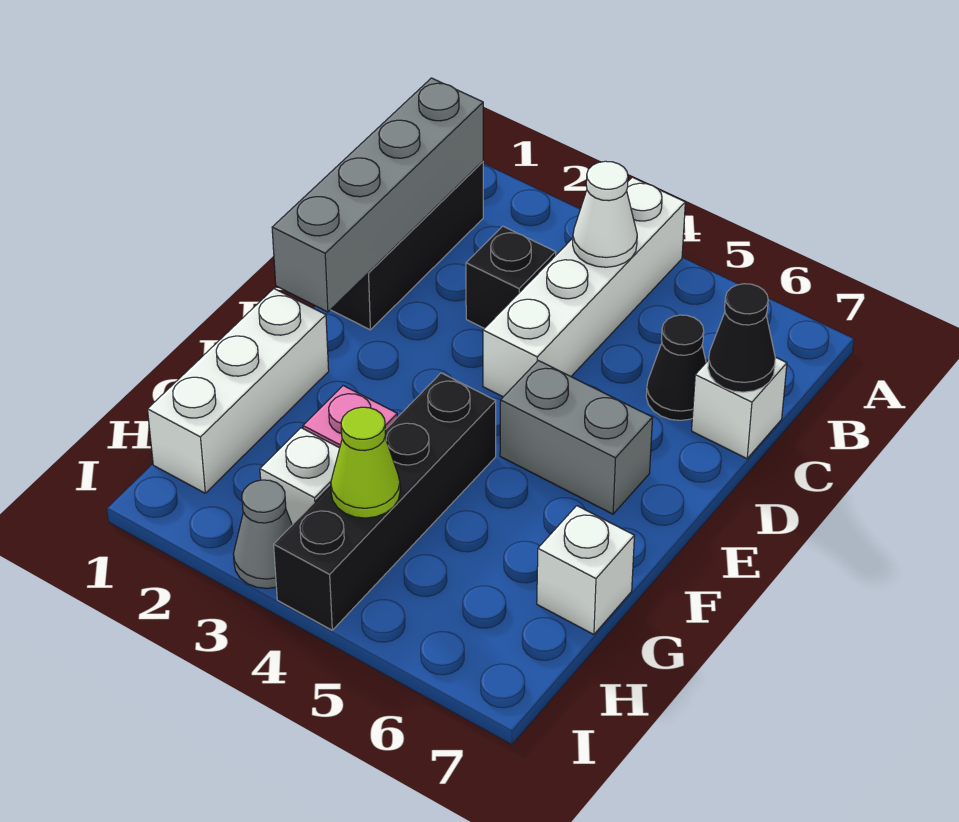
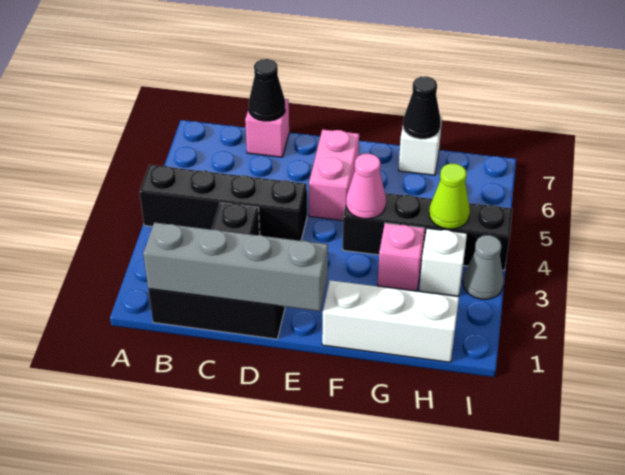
white 1x4 brick [483,177,685,397] -> black 1x4 brick [139,165,307,241]
white 1x1 cone [573,161,637,267] -> none
black 1x1 cone [646,315,706,420] -> black 1x1 cone moved to [403,76,441,139]
white 1x1 brick [692,357,787,459] -> pink 1x1 brick [245,99,289,157]
grey 1x2 brick [500,361,653,514] -> pink 1x2 brick [309,129,359,221]
none -> pink 1x1 cone [346,153,386,219]

